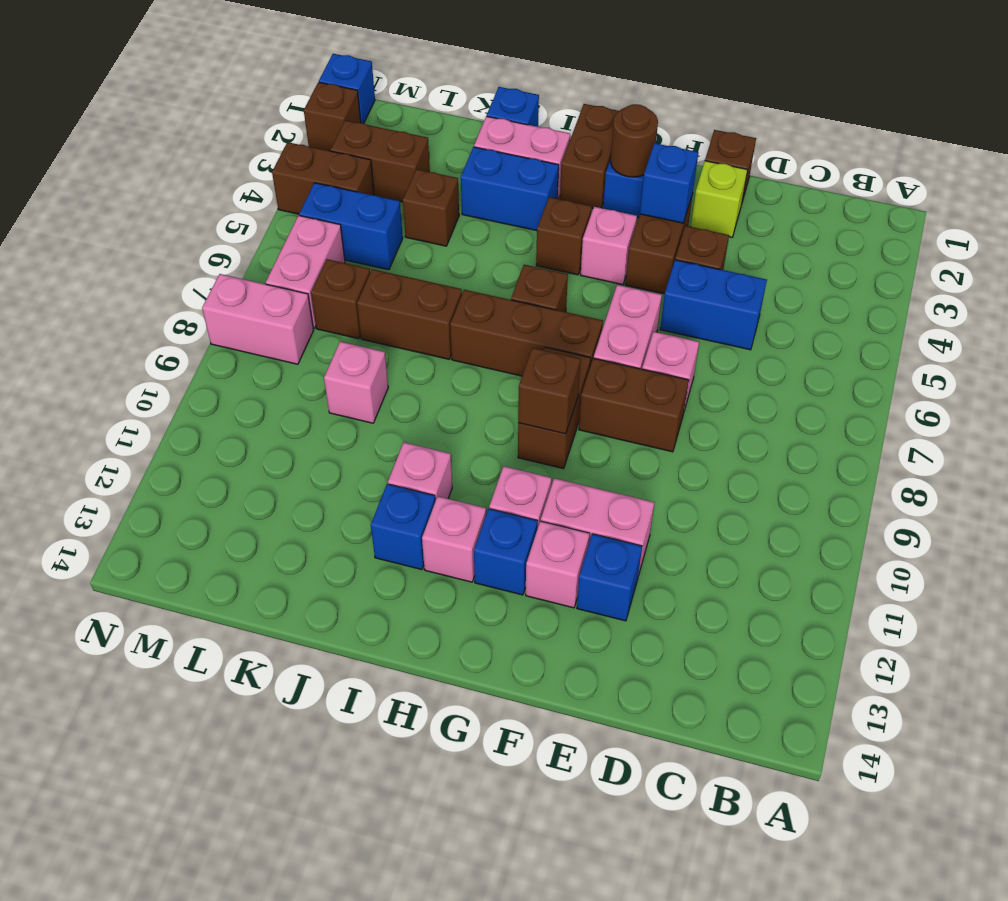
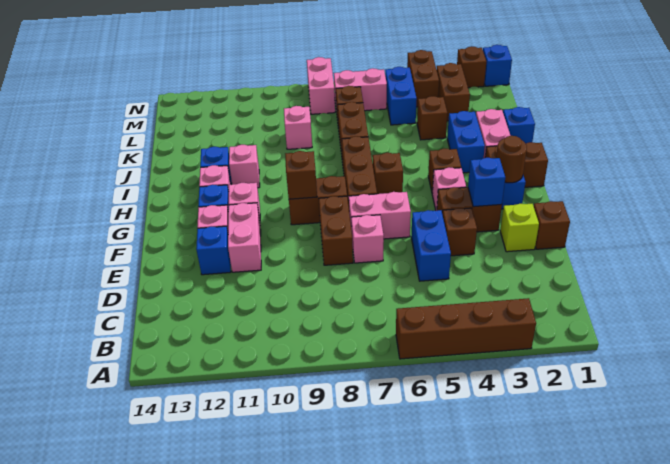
none -> brown 1x4 brick [396,298,536,359]

